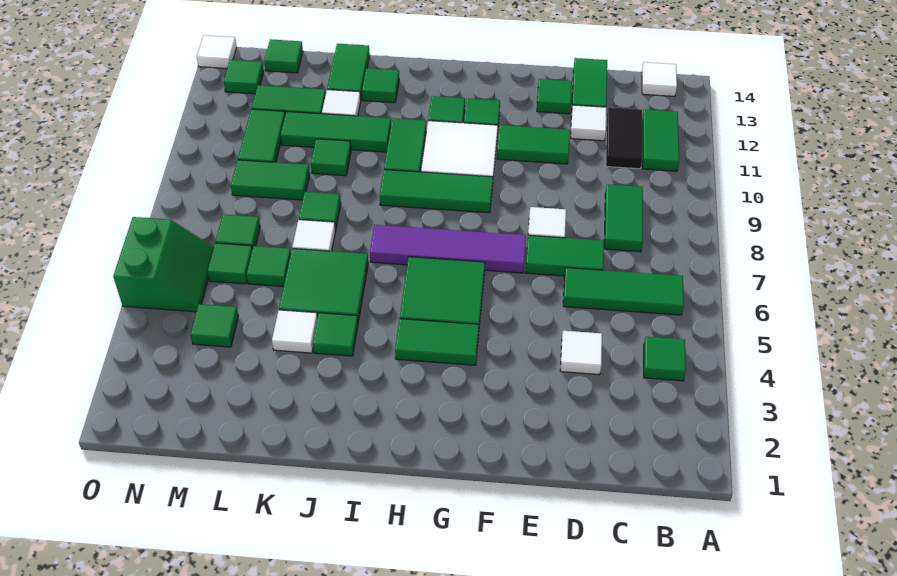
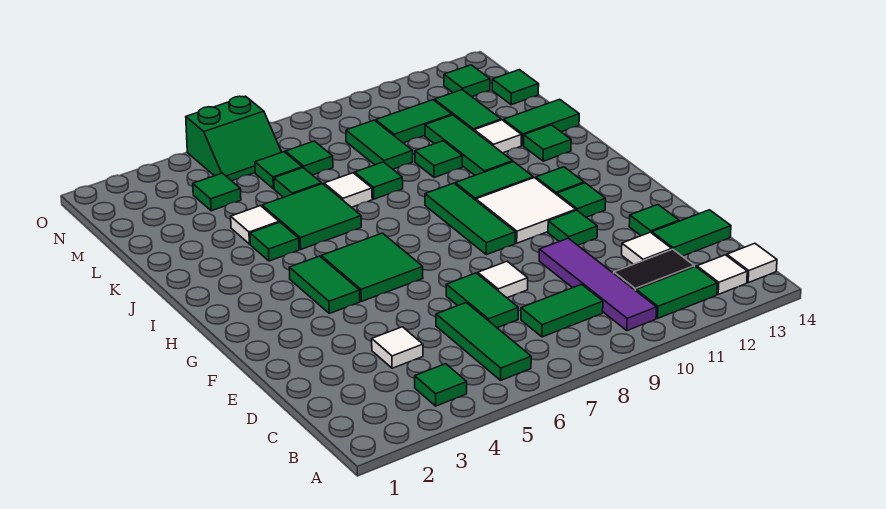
green 1x2 tile [497,125,570,164] -> green 1x1 tile [548,210,597,245]
purple 1x4 tile [370,225,526,273] -> purple 1x4 tile moved to [539,238,657,331]
white 1x1 tile [197,35,237,68] -> white 1x1 tile moved to [697,255,747,294]

